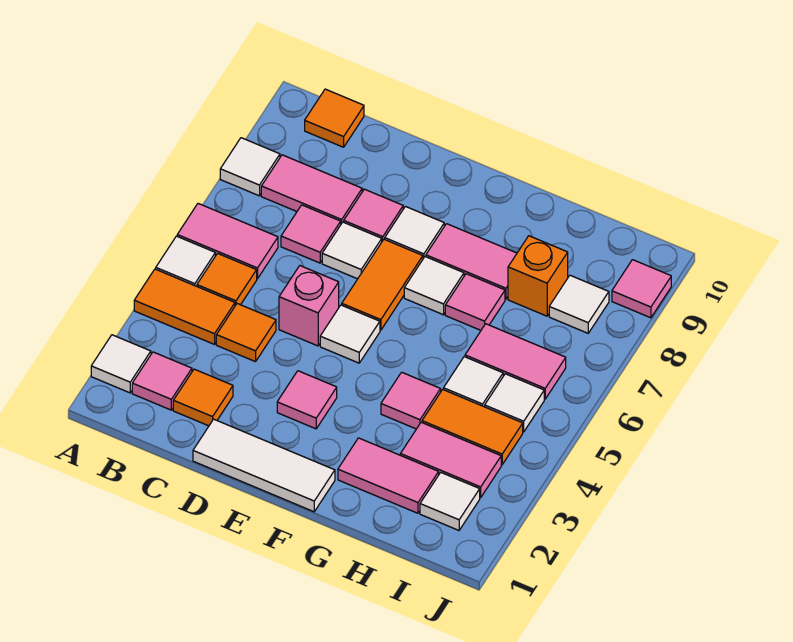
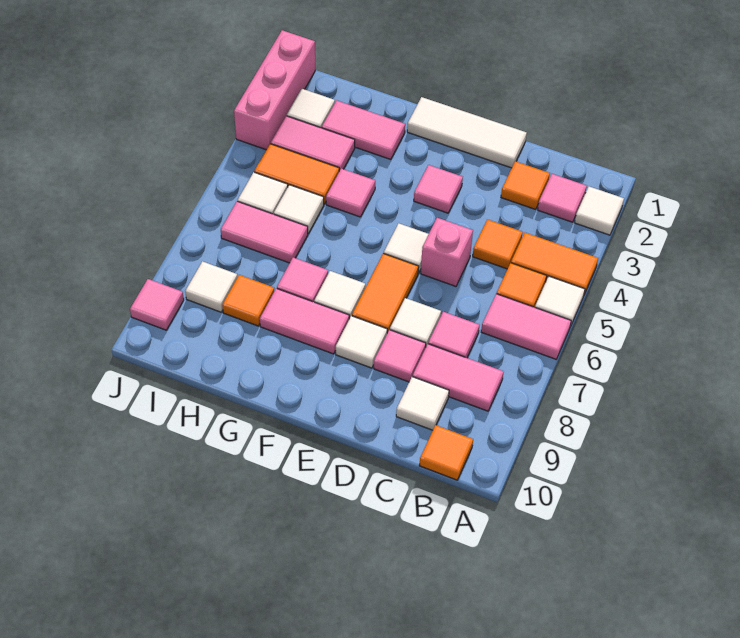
white 1x1 tile [220,138,280,196] -> white 1x1 tile moved to [396,377,449,430]
orange 1x1 brick [508,236,568,316] -> orange 1x1 tile [222,275,274,326]
none -> pink 1x3 brick [234,30,315,150]

